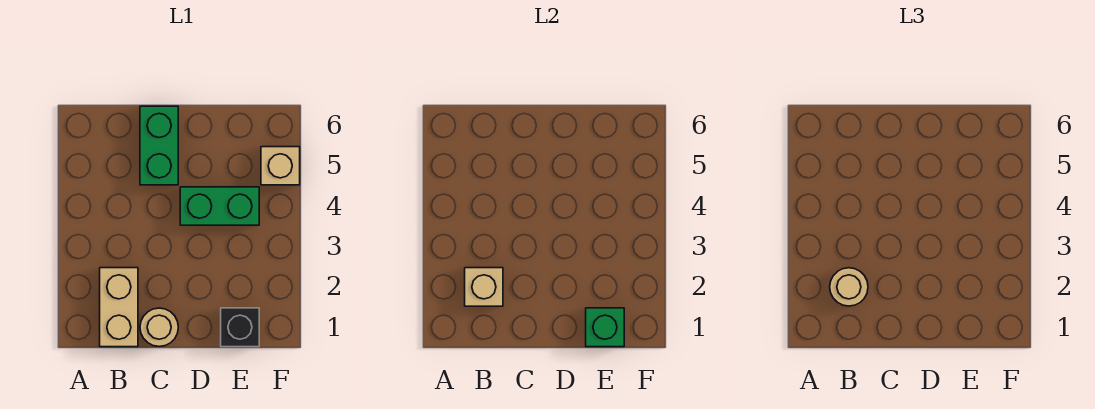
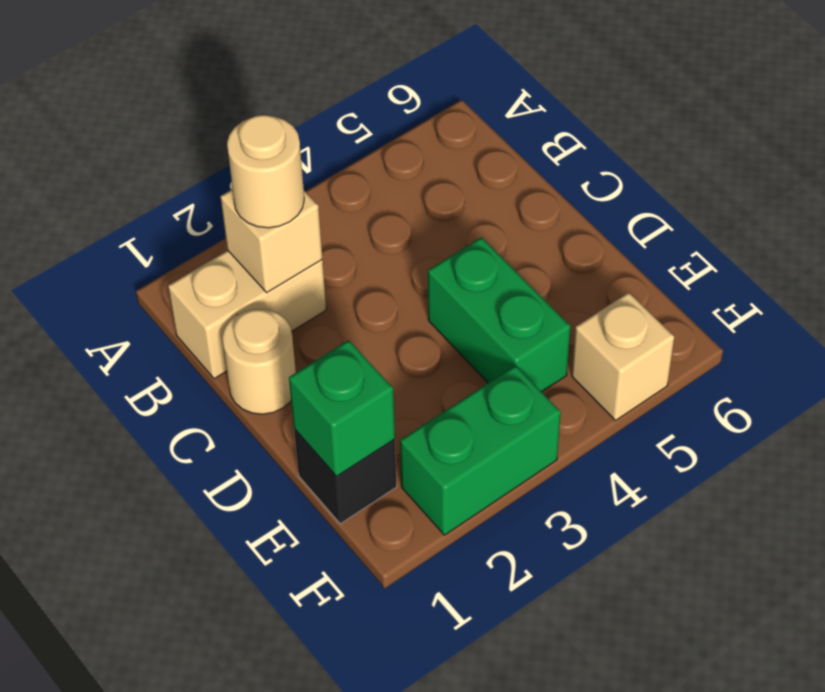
green 1x2 brick [140,106,178,185] -> green 1x2 brick moved to [400,366,561,535]

